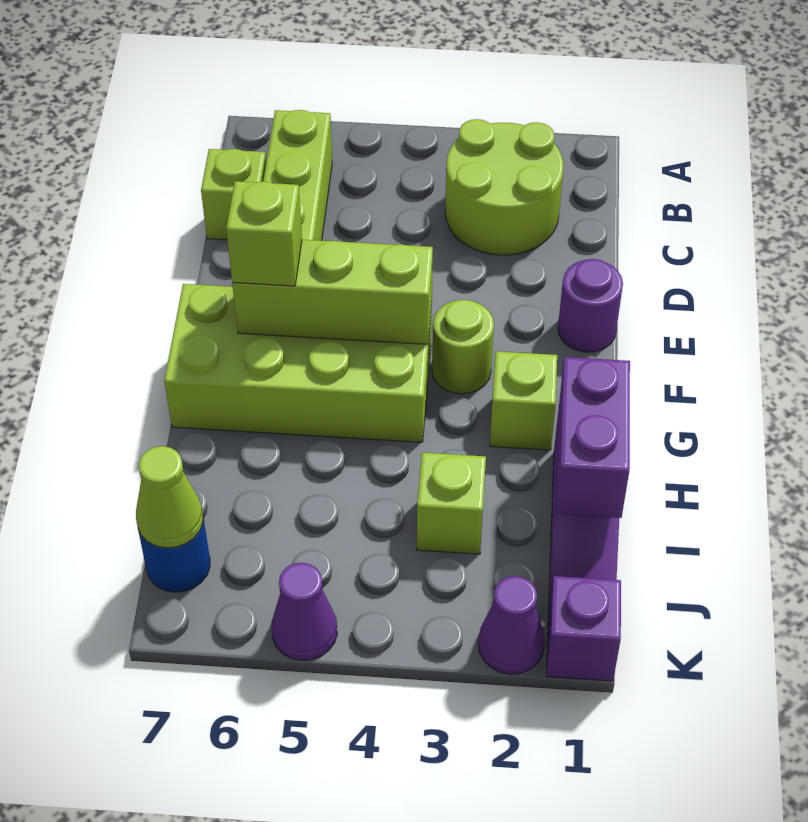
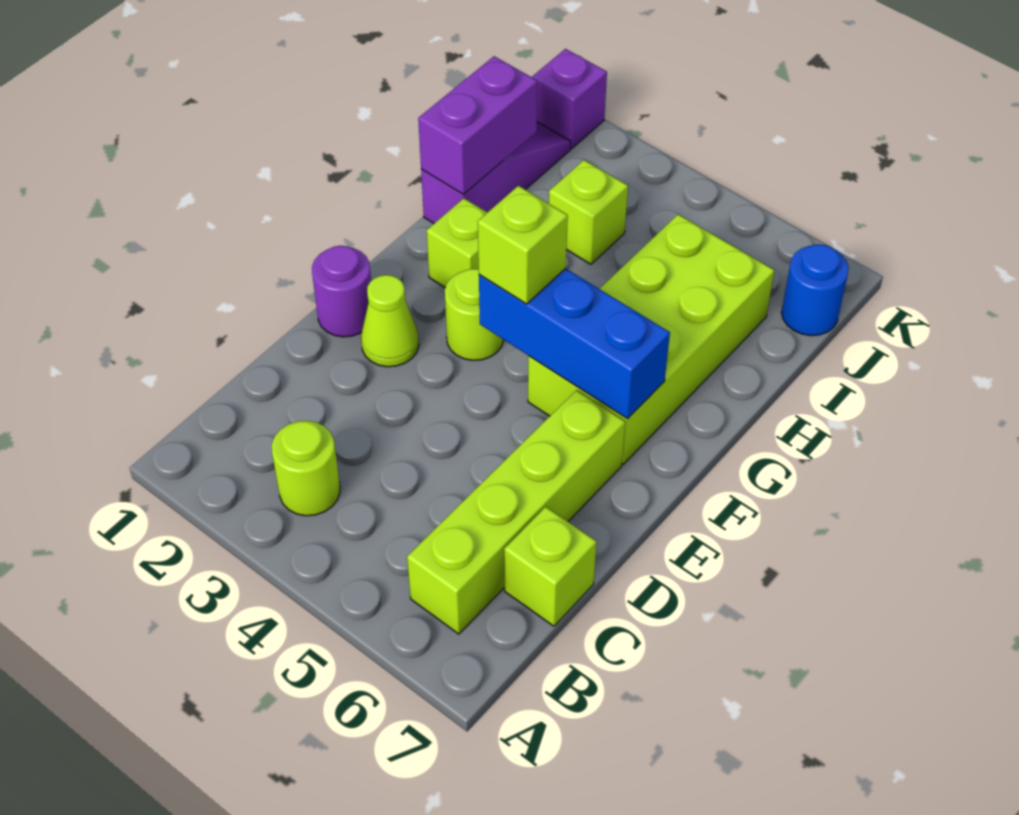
lime 2x2 round brick [445,119,564,255] -> lime 1x1 round brick [272,421,340,516]
lime 2x4 brick [164,284,432,442] -> lime 2x4 brick turned to [528,214,775,464]
lime 1x3 brick [232,240,433,344] -> blue 1x3 brick [479,268,670,419]
lime 1x1 brick [226,181,302,286] -> lime 1x1 brick moved to [478,186,568,304]
lime 1x1 cone [136,446,203,548] -> lime 1x1 cone moved to [361,275,419,367]
purple 1x1 cone [478,576,545,674] -> none
purple 1x1 cone [271,563,337,660] -> none

